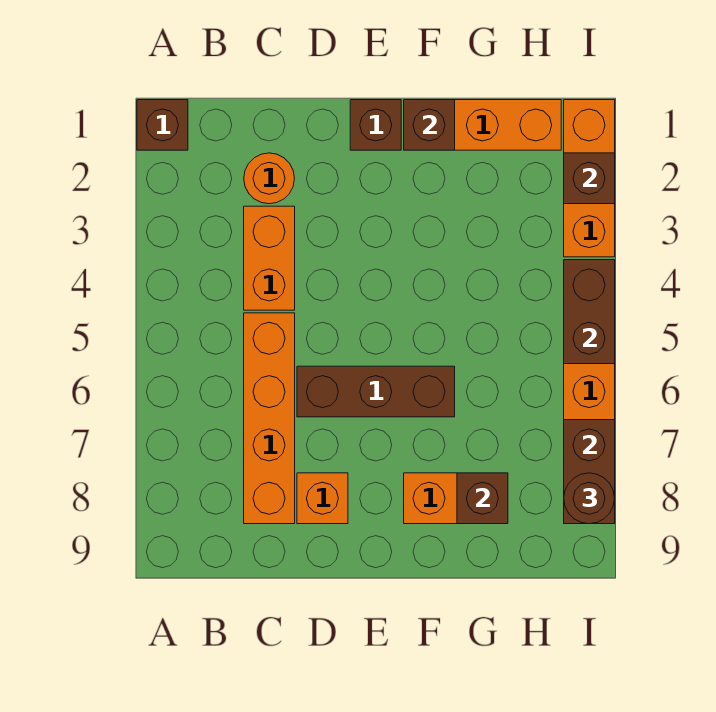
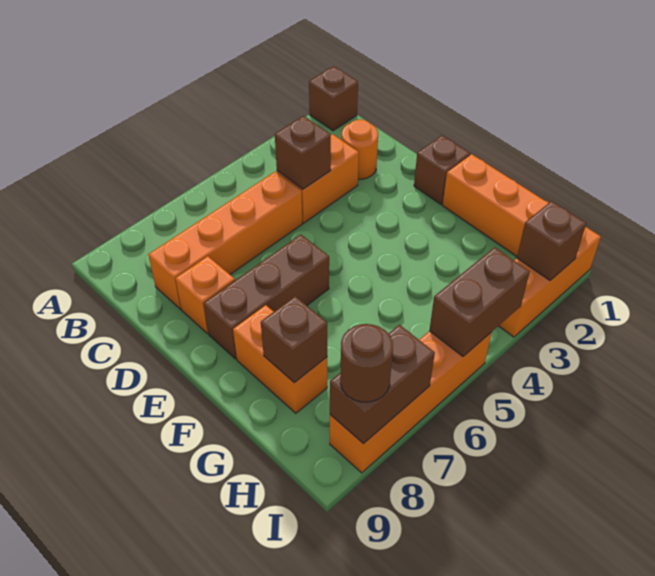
brown 1x3 brick [297,366,455,417] -> brown 1x3 brick turned to [204,235,329,359]
brown 1x1 brick [404,100,455,150] -> brown 1x1 brick moved to [275,116,331,189]

